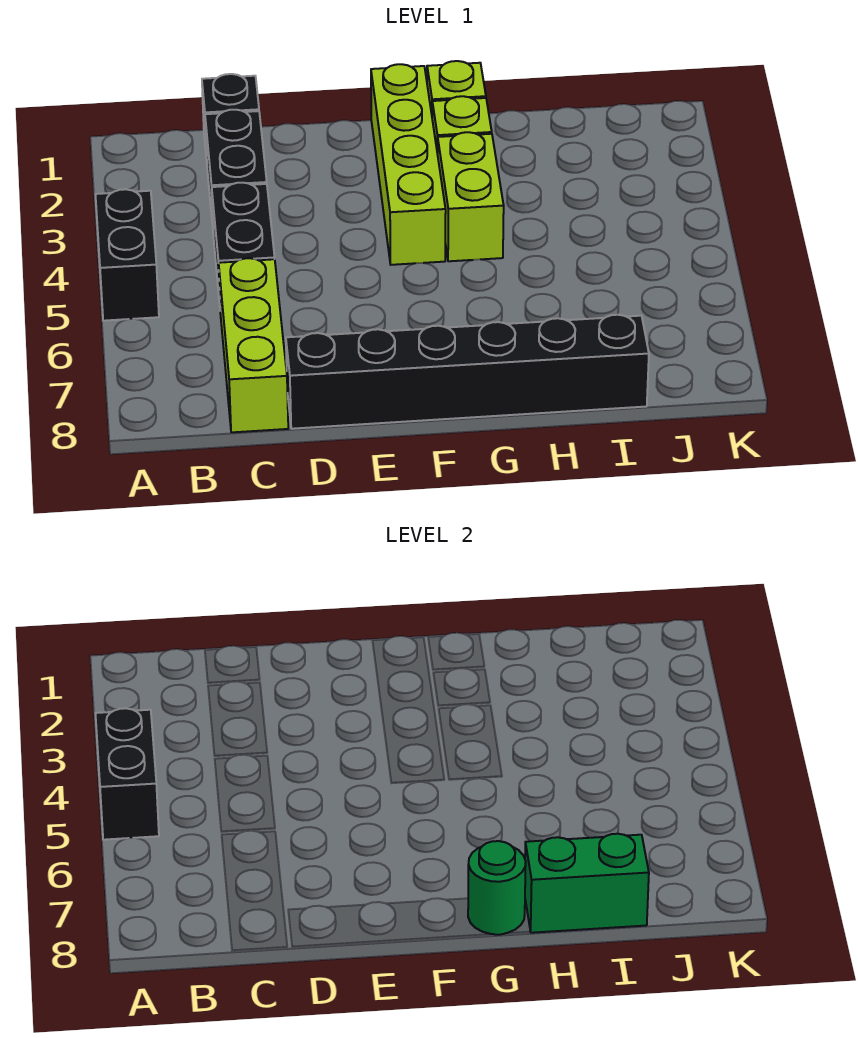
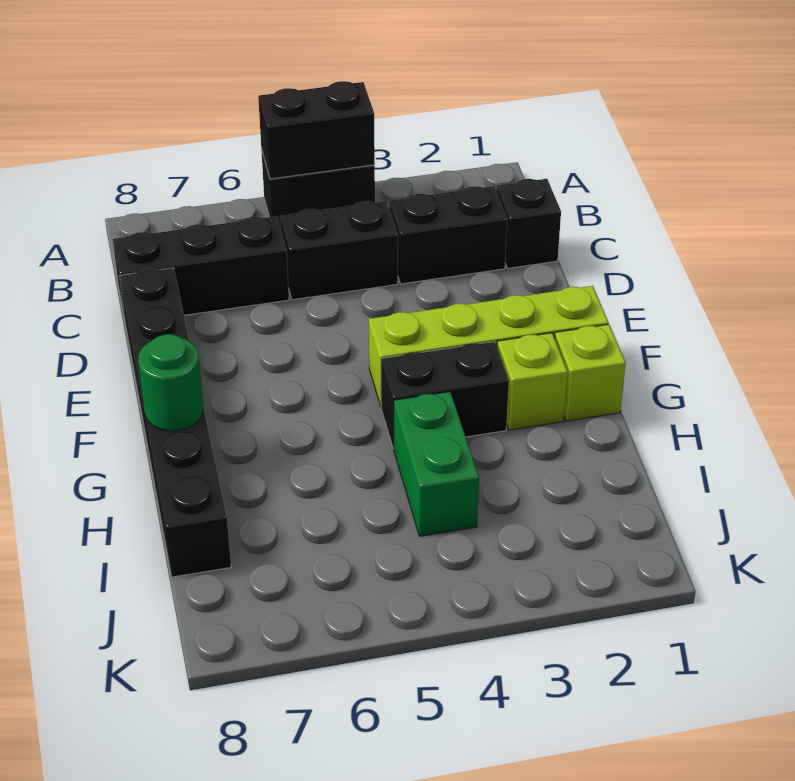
lime 1x3 brick [219,258,288,432] -> black 1x3 brick [113,216,289,319]
lime 1x2 brick [438,132,504,261] -> black 1x2 brick [381,342,509,448]
green 1x2 brick [525,834,649,933] -> green 1x2 brick moved to [394,392,479,536]

